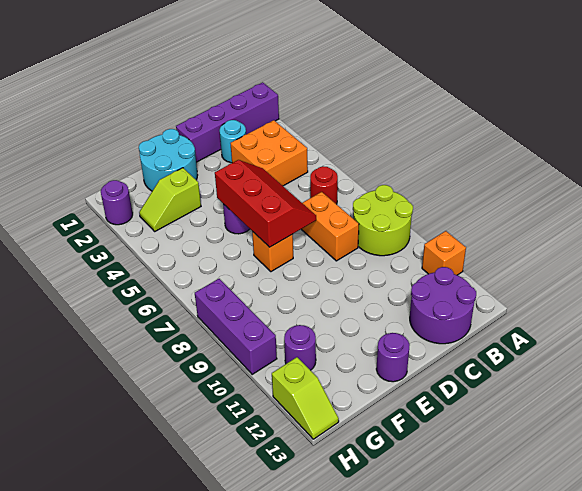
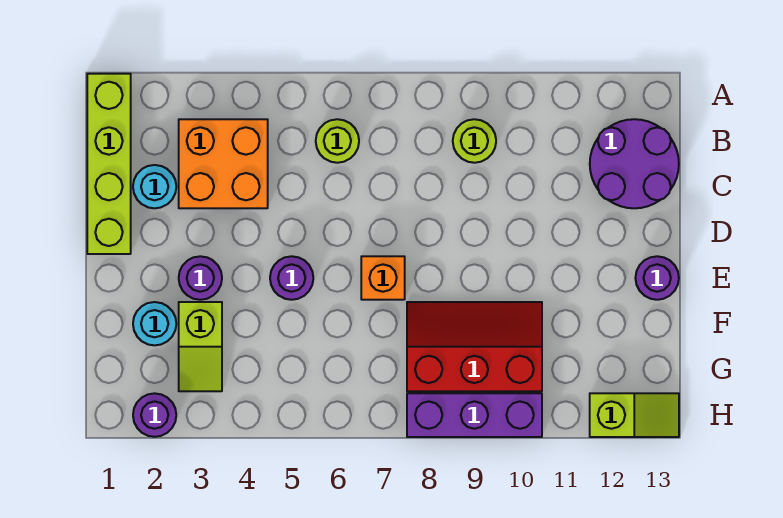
purple 1x4 brick [176,82,279,162] -> lime 1x4 brick [87,74,131,254]
lime 2x2 round brick [353,185,413,256] -> lime 1x1 round brick [453,119,496,163]
orange 1x1 brick [422,231,466,275] -> none
red 1x1 round brick [310,166,338,204] -> lime 1x1 round brick [316,119,359,163]
orange 1x2 brick [301,192,359,261] -> none
red 2x3 slope [215,160,316,247] -> red 2x3 slope moved to [407,302,542,391]
cyan 2x2 round brick [139,129,198,191] -> cyan 1x1 round brick [133,302,176,345]
purple 1x1 round brick [284,325,316,370] -> purple 1x1 round brick moved to [179,256,222,300]

